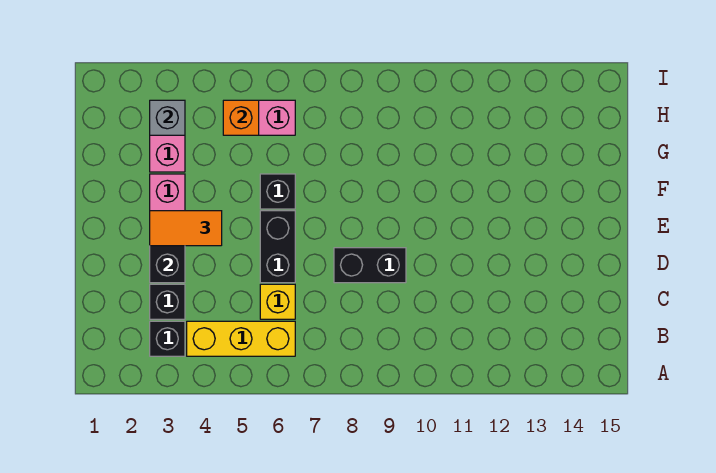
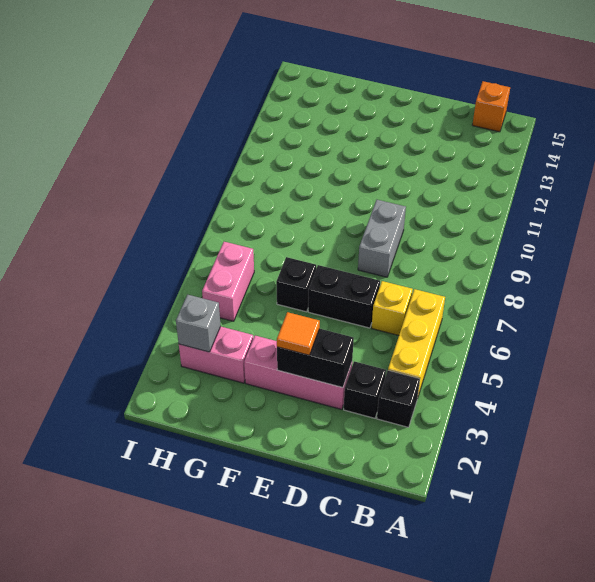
black 1x2 brick [334,248,406,283] -> grey 1x2 brick [358,200,406,277]
orange 1x2 tile [150,211,222,246] -> orange 1x1 tile [277,312,320,355]
orange 1x1 brick [223,100,259,135] -> orange 1x1 brick moved to [472,81,510,132]

